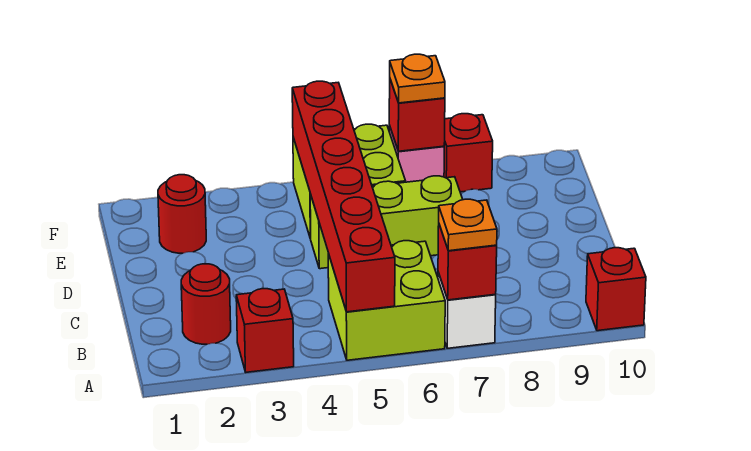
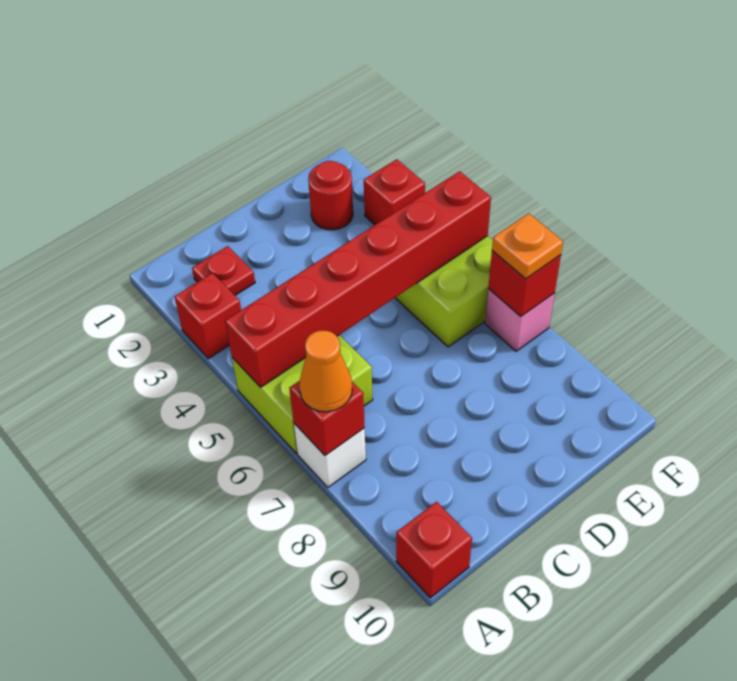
orange 1x1 plate [439,199,497,251] -> orange 1x1 cone [299,331,352,412]
red 1x1 round brick [181,264,231,344] -> red 1x1 plate [192,246,255,295]
lime 1x3 brick [310,176,463,269] -> none
red 1x1 brick [444,114,493,192] -> red 1x1 brick moved to [364,159,425,225]

